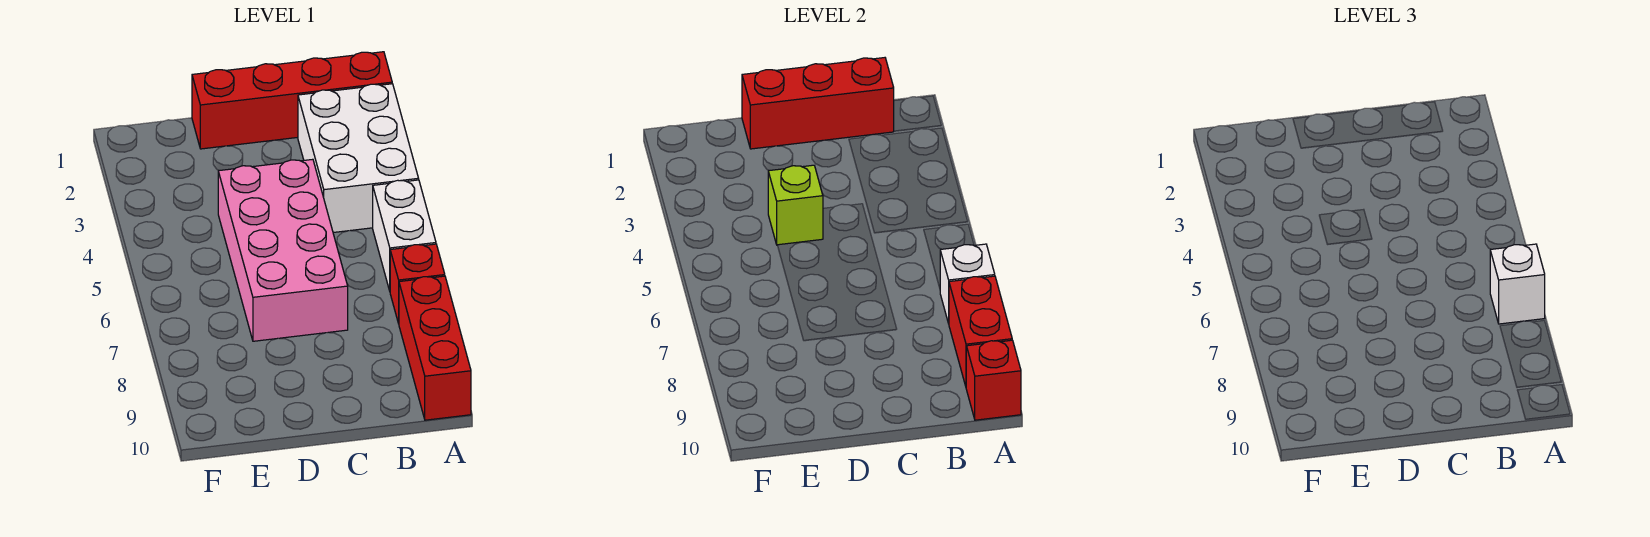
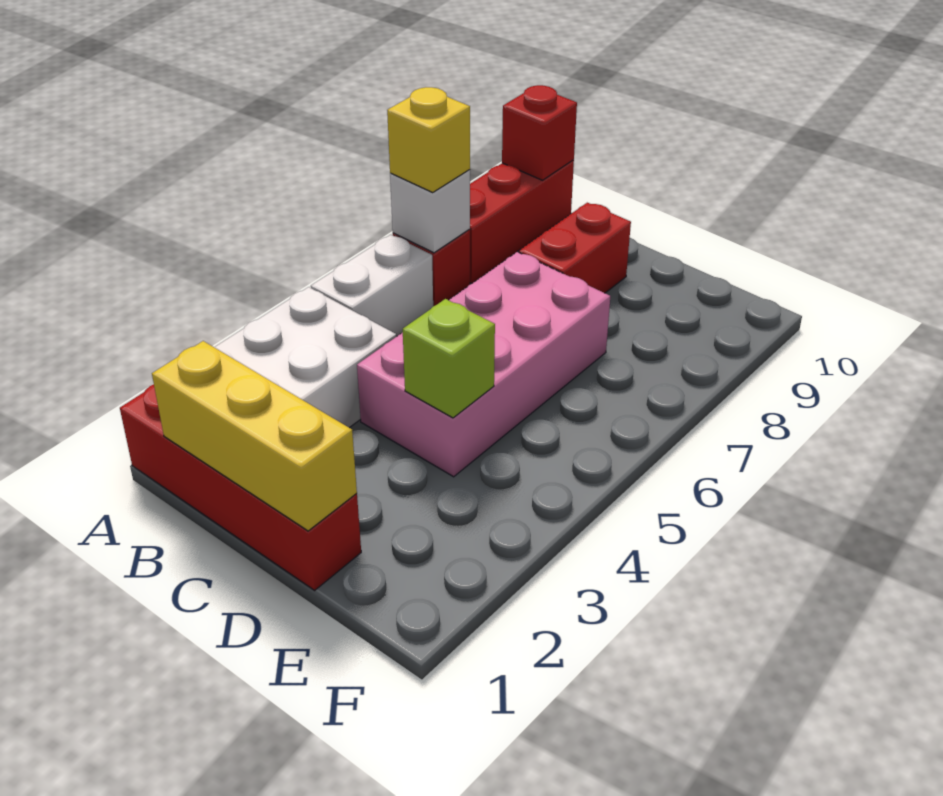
white 1x1 brick [1490,244,1545,324] -> yellow 1x1 brick [387,87,470,192]
red 1x2 brick [949,276,1012,386] -> red 1x2 brick moved to [519,203,631,293]
red 1x3 brick [742,58,894,149] -> yellow 1x3 brick [152,341,357,531]

